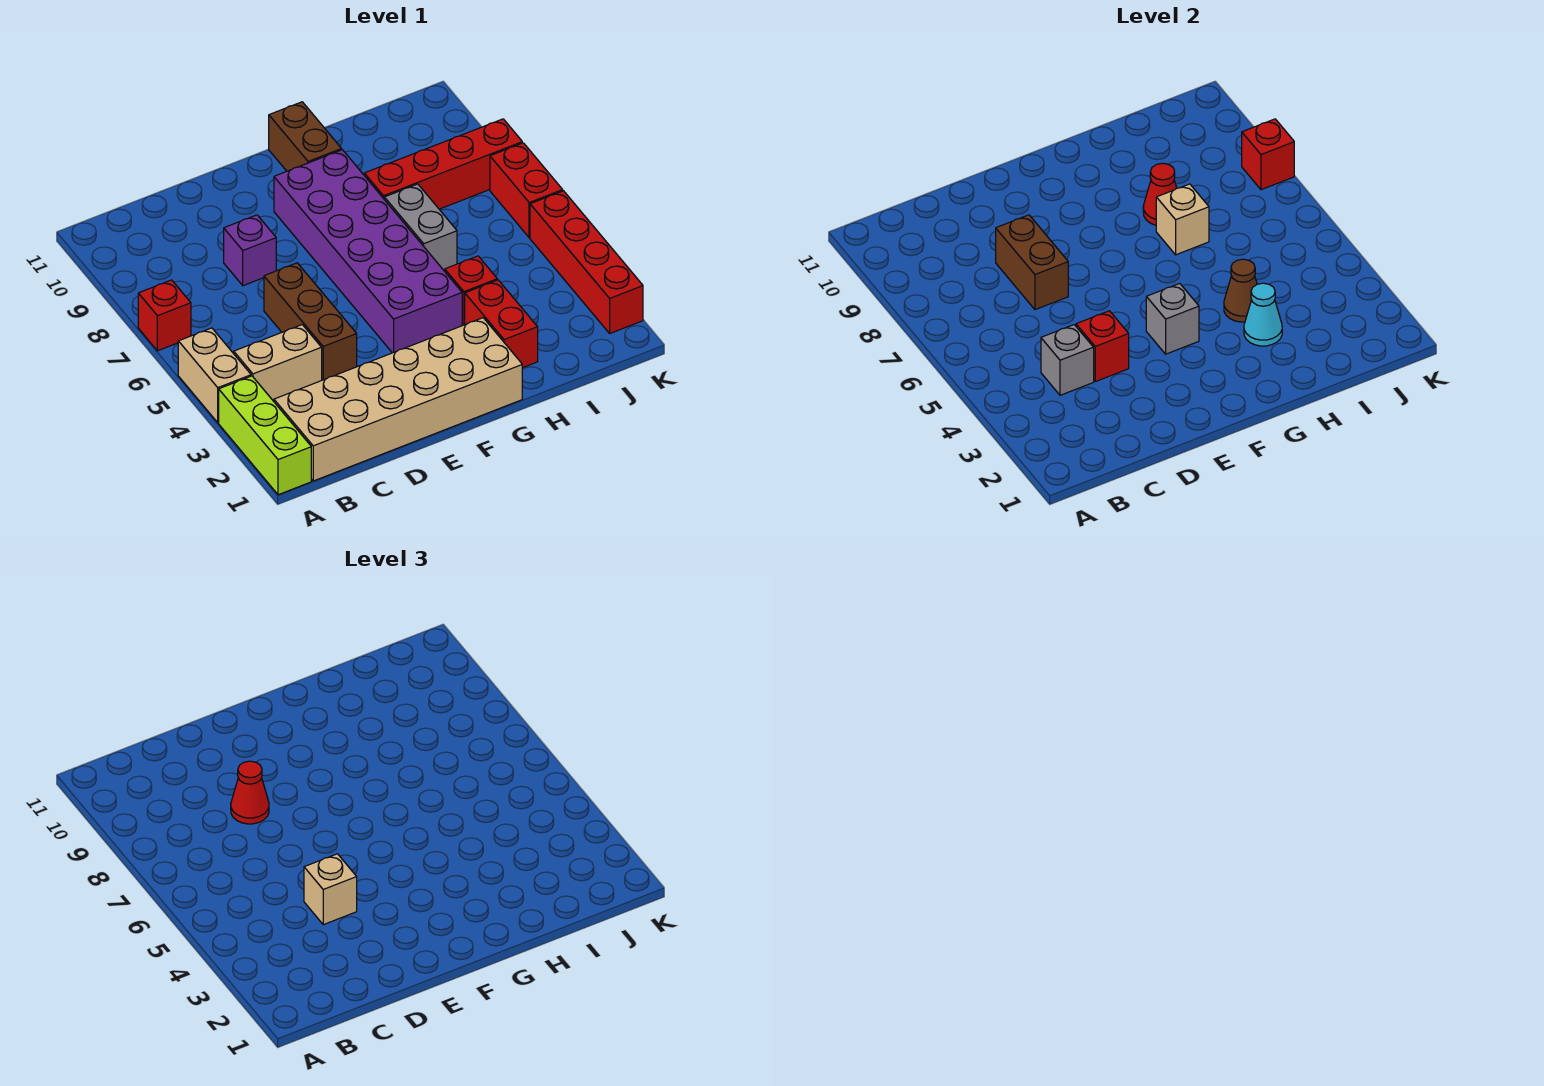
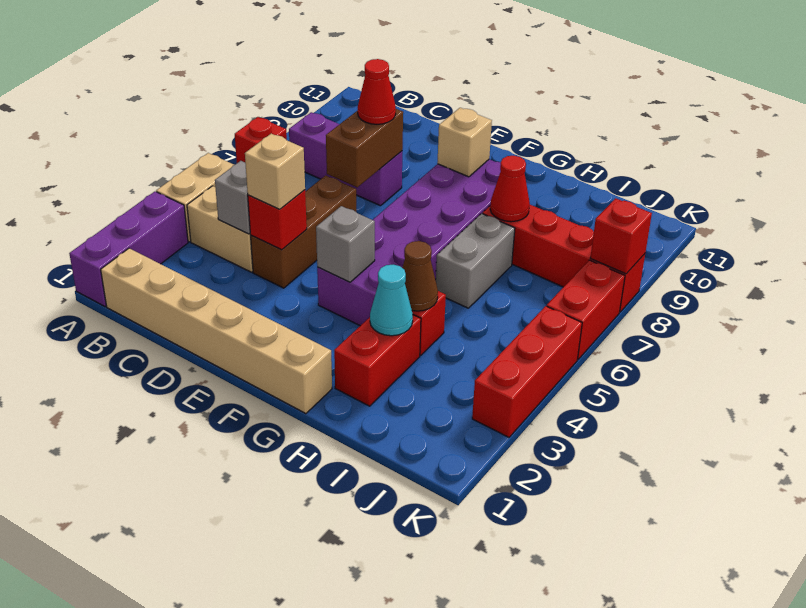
lime 1x3 brick [219,376,311,495] -> purple 1x3 brick [69,192,188,307]
tan 2x6 brick [274,318,522,481] -> tan 1x6 brick [101,248,332,414]
purple 1x1 brick [224,215,276,286] -> purple 1x3 brick [289,112,402,206]
brown 1x2 brick [269,102,342,171] -> none
tan 1x1 brick [1156,184,1209,255] -> tan 1x1 brick moved to [437,108,492,177]
red 1x4 brick [530,191,643,333] -> red 1x3 brick [472,306,582,437]

